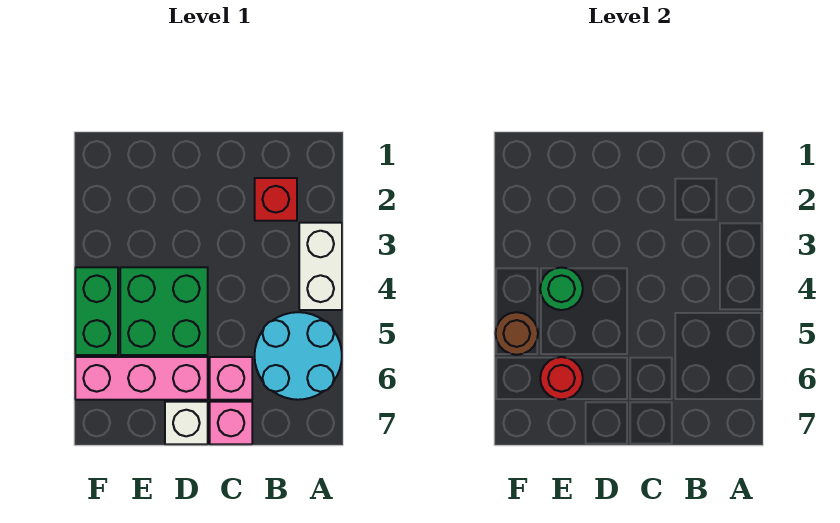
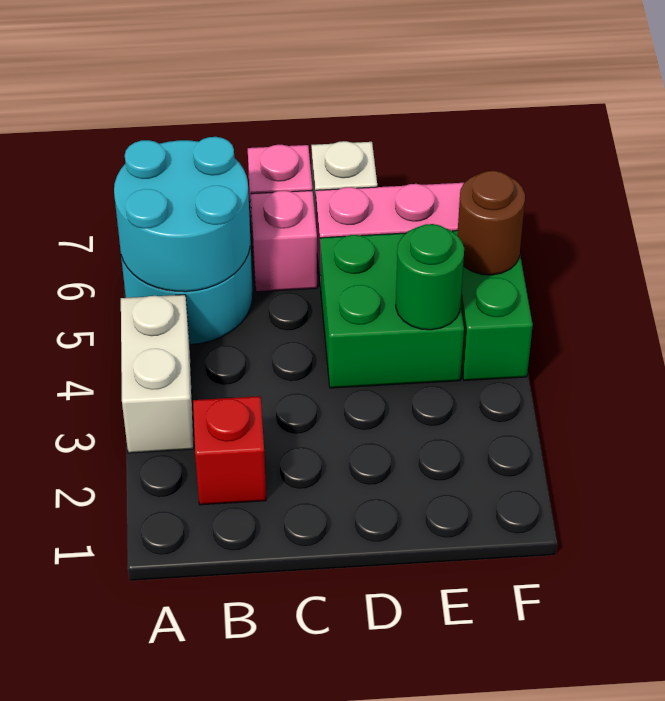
none -> cyan 2x2 round brick [114,137,250,292]
red 1x1 round brick [540,357,583,400] -> none

